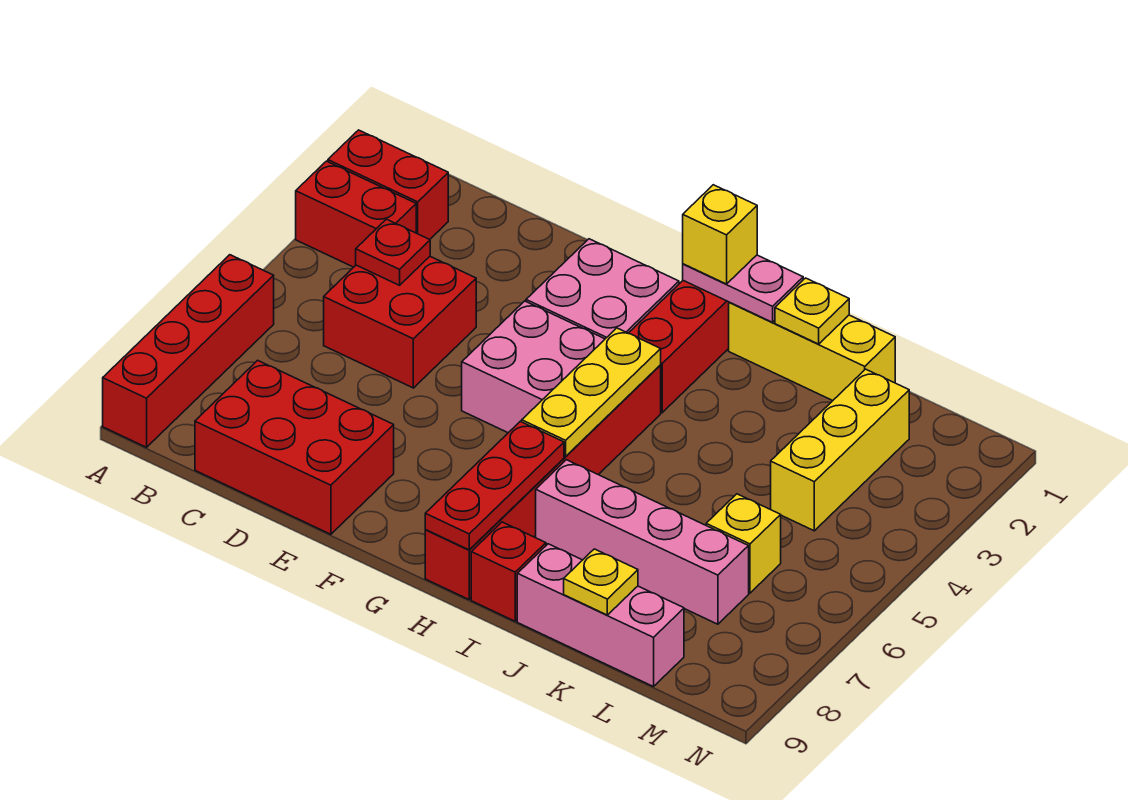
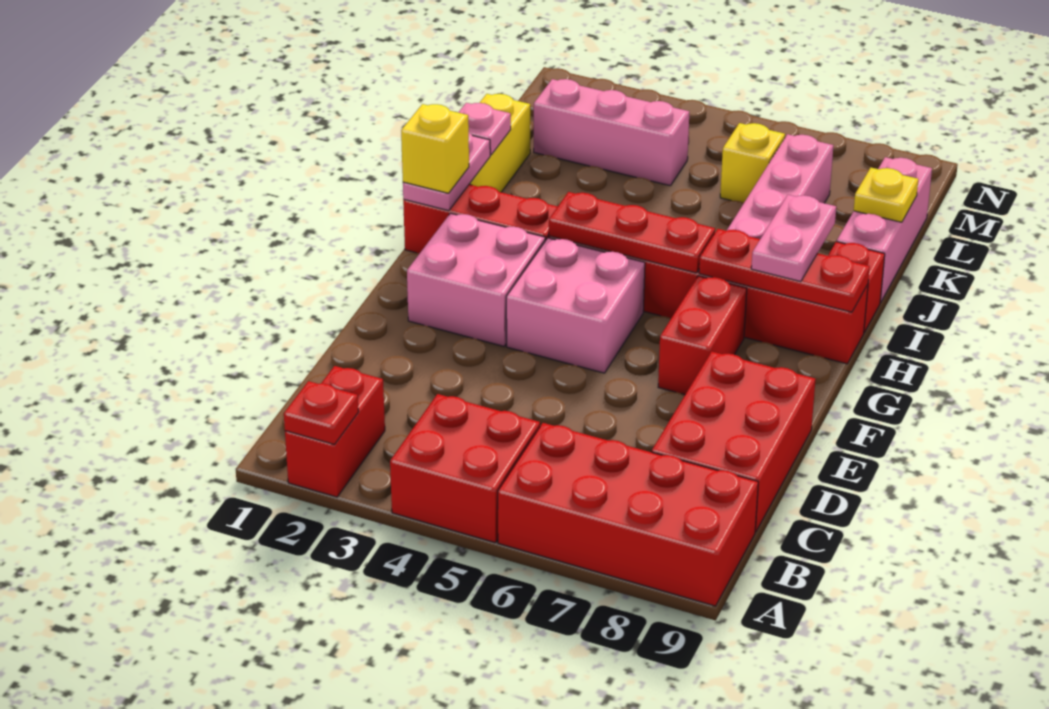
red 1x2 brick [296,161,416,267] -> red 1x2 brick moved to [658,276,747,395]
red 1x4 brick [103,255,274,447] -> red 2x4 brick [498,423,758,606]
red 2x2 brick [324,257,476,388] -> red 2x2 brick moved to [390,394,540,543]
red 1x1 plate [356,219,430,285] -> red 1x1 plate moved to [284,381,359,445]
yellow 1x3 plate [522,328,661,456] -> red 1x3 plate [549,192,715,273]
none -> pink 1x2 plate [751,195,836,282]
yellow 1x1 plate [775,278,849,344] -> pink 1x1 plate [458,103,511,155]
yellow 1x3 brick [771,369,909,531] -> pink 1x3 brick [534,79,689,186]

